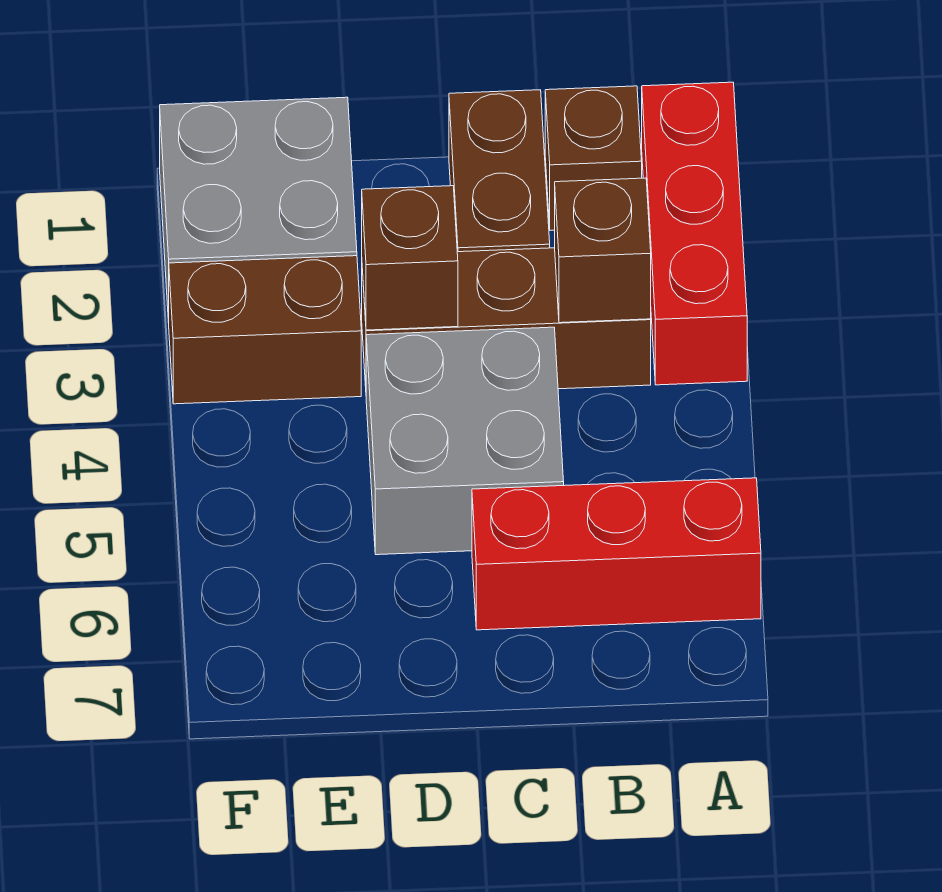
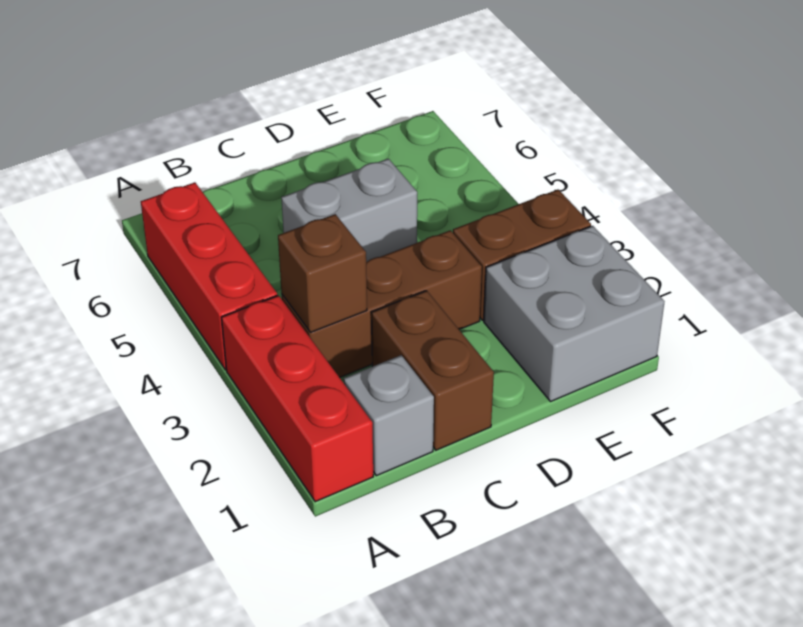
red 1x3 brick [472,478,761,630] -> red 1x3 brick turned to [141,182,277,370]
brown 1x1 brick [545,86,642,230] -> grey 1x1 brick [344,355,434,476]
grey 2x2 brick [366,327,564,555] -> grey 1x2 brick [281,159,417,262]
brown 1x1 brick [362,186,458,330] -> none

